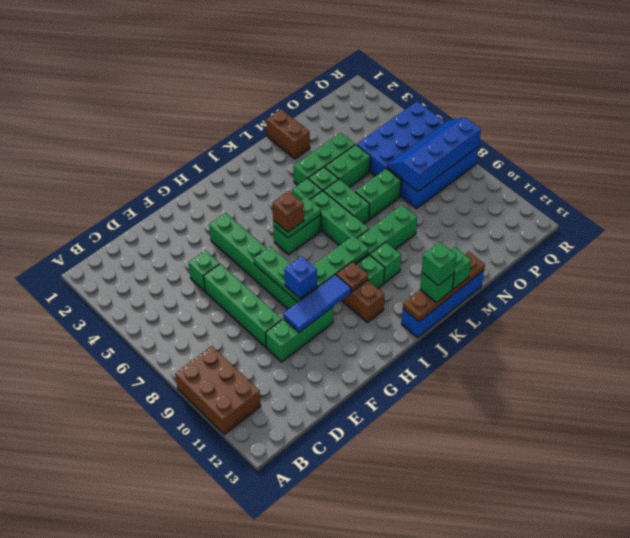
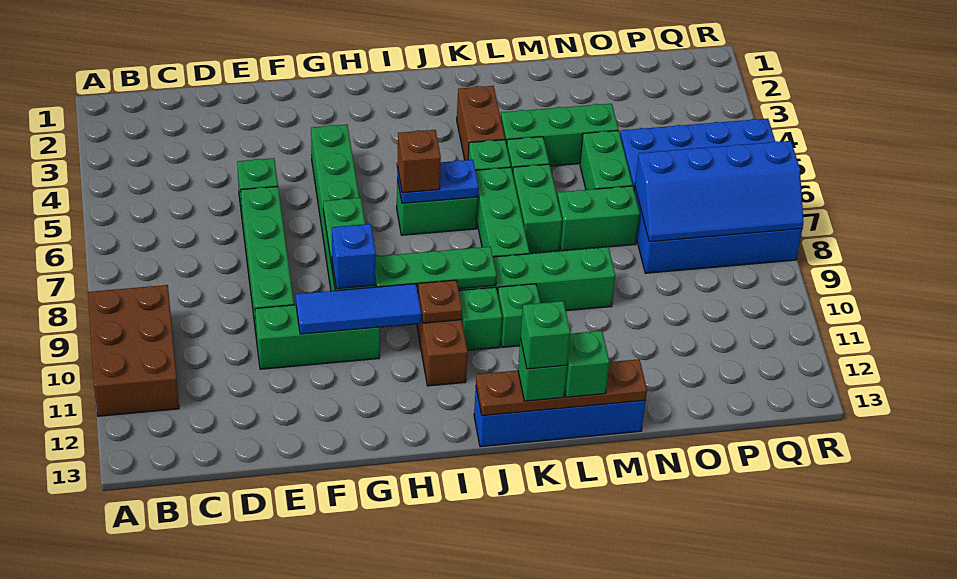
green 1x2 plate [273,197,321,238] -> blue 1x2 plate [397,160,479,203]
brown 1x2 brick [266,109,310,159] -> brown 1x2 brick moved to [457,86,505,160]
green 1x2 brick [325,145,370,187] -> green 1x2 brick turned to [580,130,633,190]
blue 2x4 slope [387,117,481,191] -> blue 2x4 slope turned to [635,141,804,242]

